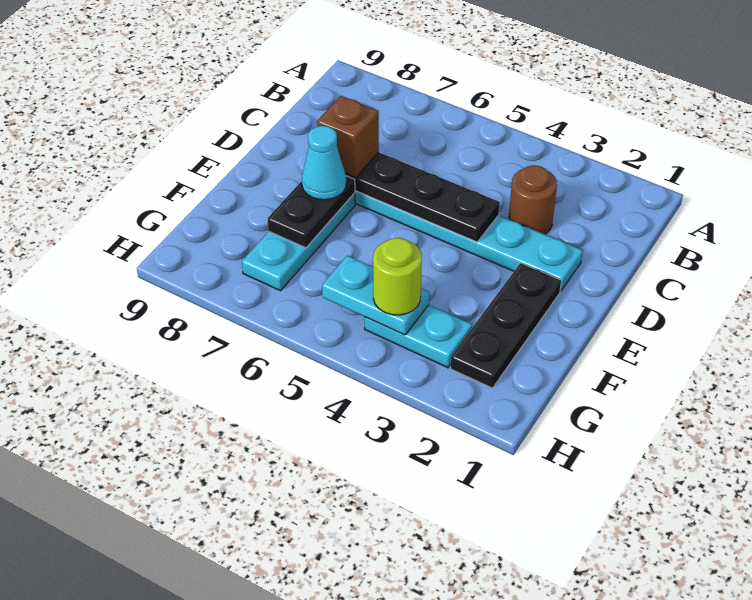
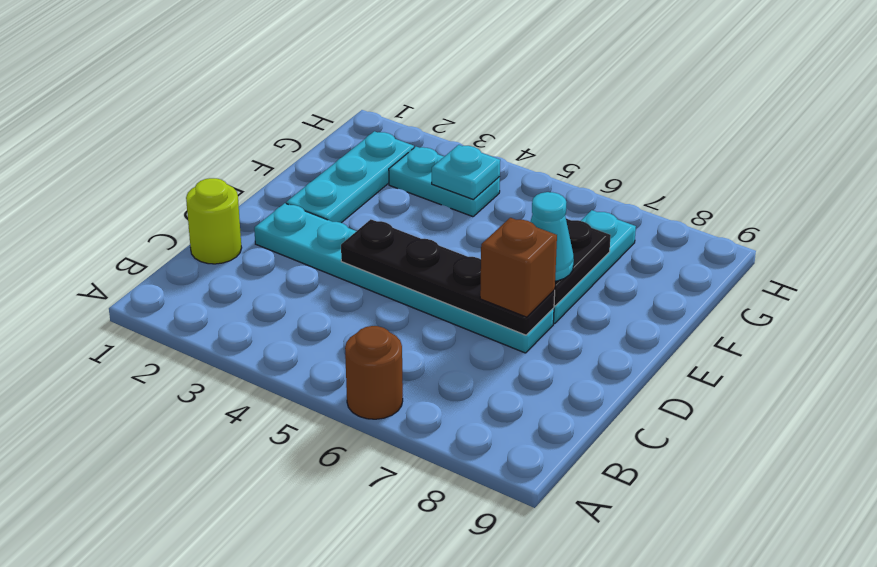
brown 1x1 round brick [509,165,557,234] -> brown 1x1 round brick moved to [345,326,403,419]
black 1x3 plate [450,263,561,388] -> cyan 1x3 plate [286,131,414,223]
cyan 1x2 plate [322,256,429,335] -> cyan 1x1 plate [432,145,500,199]
lime 1x1 round brick [373,238,422,315] -> lime 1x1 round brick moved to [186,178,242,264]

